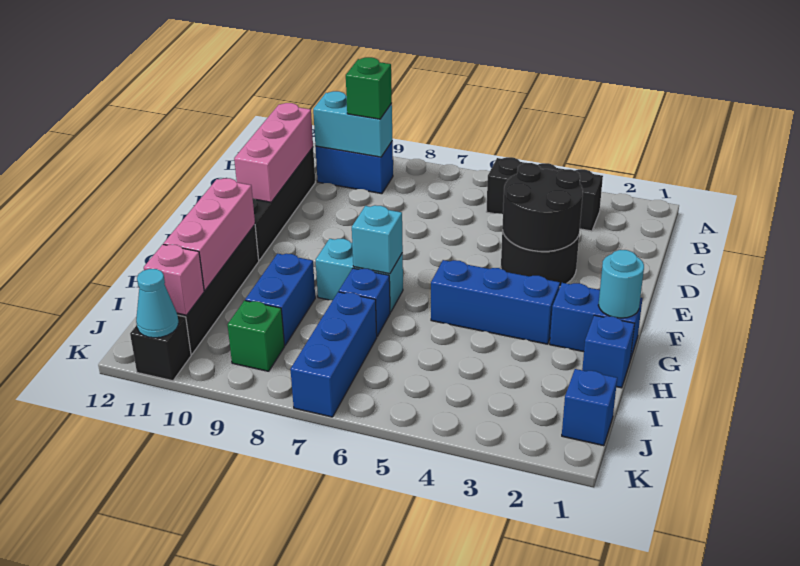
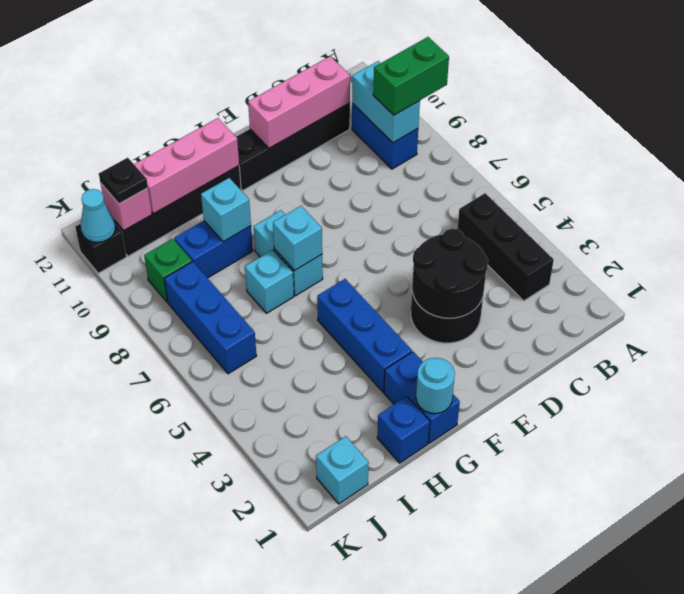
green 1x1 brick [346,57,392,119] -> green 1x2 brick [373,37,449,115]
blue 1x1 brick [339,268,390,336] -> cyan 1x1 brick [245,250,294,313]
none -> cyan 1x1 brick [201,178,251,242]
blue 1x3 brick [290,292,377,417] -> blue 1x3 brick turned to [164,262,257,374]
blue 1x1 brick [562,369,617,446] -> cyan 1x1 brick [316,436,369,504]
none -> black 1x1 plate [99,158,148,204]

